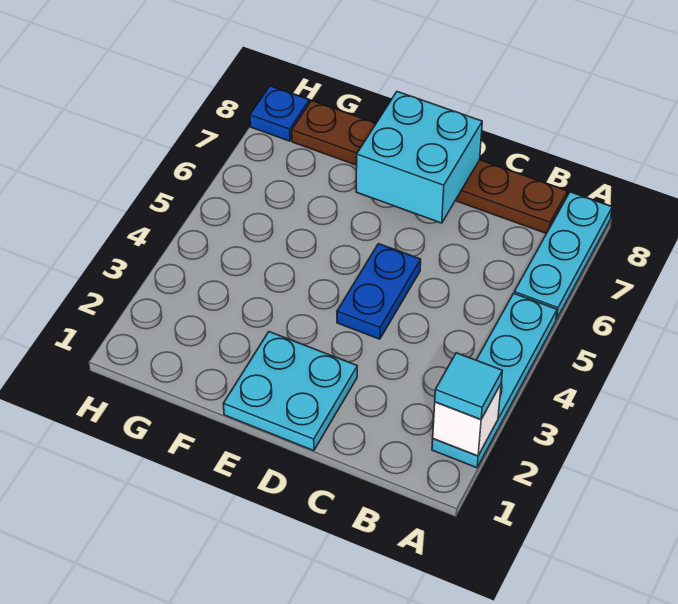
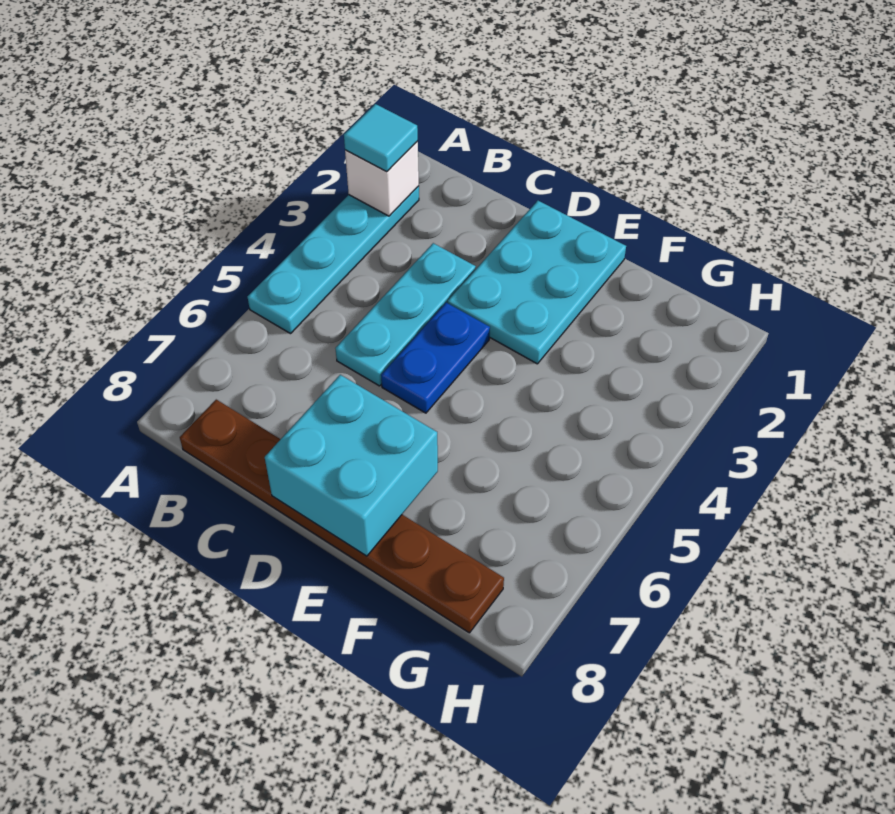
cyan 1x3 plate [514,192,612,319] -> cyan 1x3 plate moved to [335,243,476,386]
cyan 2x2 plate [223,332,357,451] -> cyan 2x3 plate [448,201,626,364]
blue 1x1 plate [250,86,309,141] -> none

